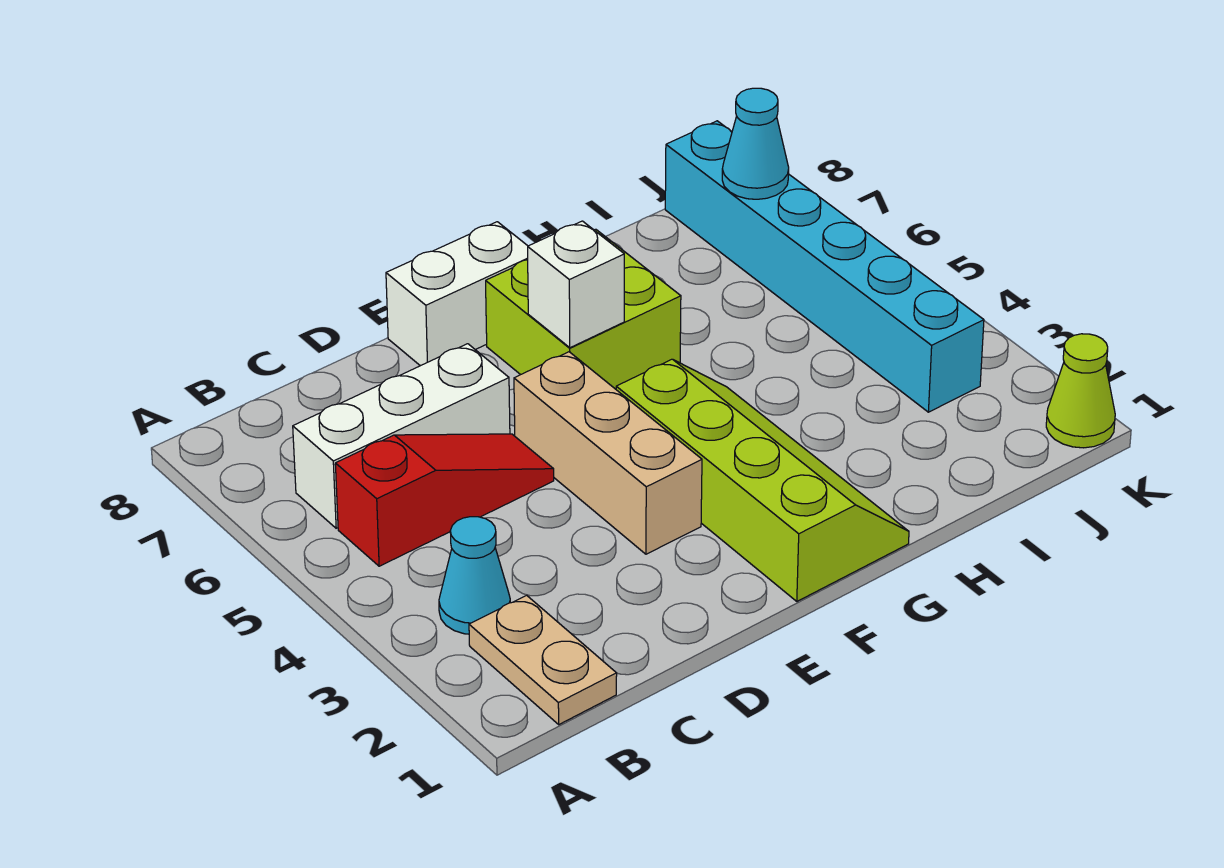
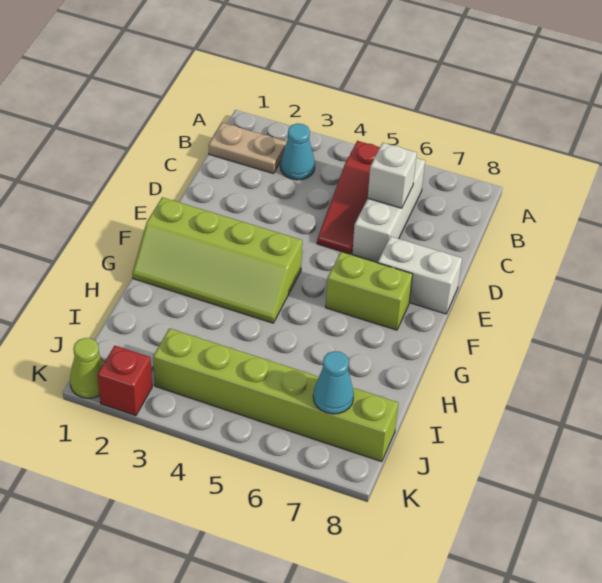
tan 1x3 brick [514,352,702,554] -> none
white 1x2 brick [386,222,528,366] -> white 1x2 brick turned to [378,236,462,314]
lime 2x2 brick [486,229,681,389] -> lime 1x2 brick [326,252,413,330]
white 1x1 brick [528,221,624,348] -> white 1x1 brick moved to [368,143,417,208]
cyan 1x6 brick [665,121,984,412] -> lime 1x6 brick [153,328,398,462]
none -> red 1x1 brick [98,346,152,416]

